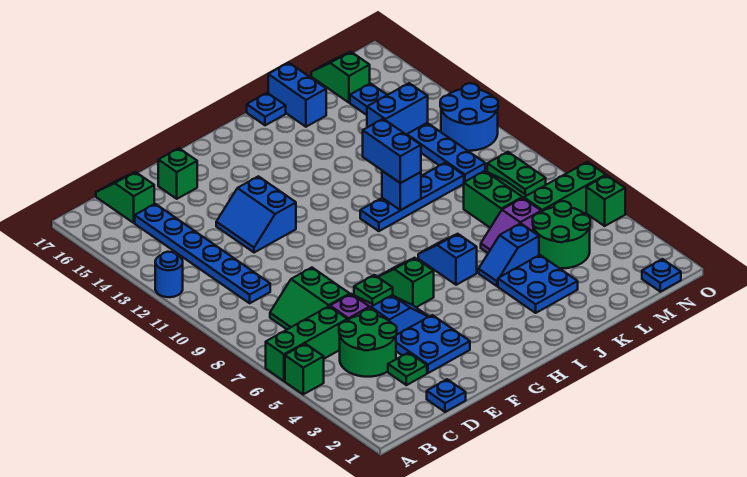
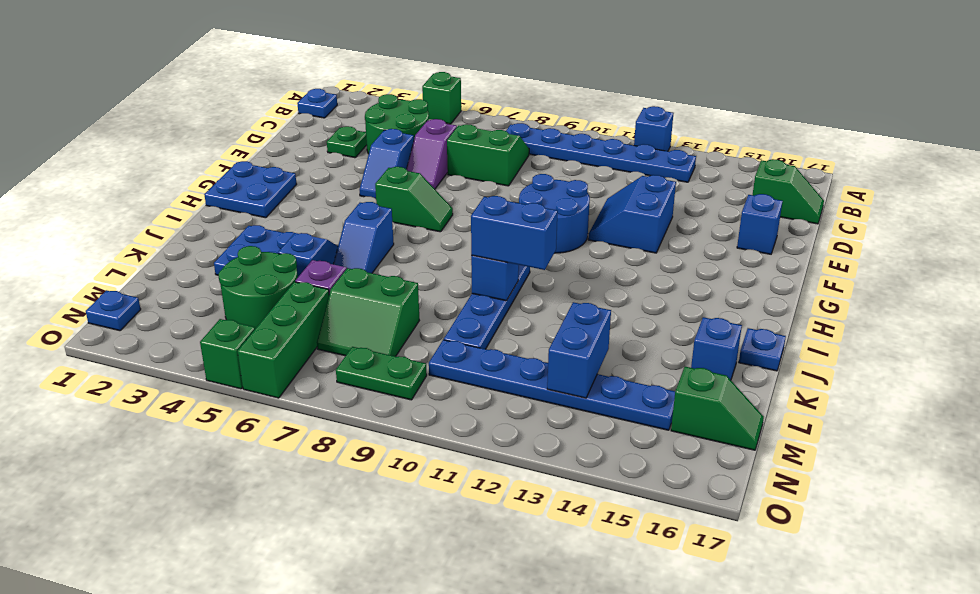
green 1x3 brick [266,306,347,381] -> none
blue 1x1 round brick [155,252,183,297] -> blue 1x1 brick [634,106,674,151]
blue 1x6 plate [135,204,270,303] -> blue 1x6 plate moved to [506,123,696,182]
blue 1x1 plate [427,379,466,412] -> blue 1x1 plate moved to [297,89,337,118]
blue 2x2 plate [396,315,470,373] -> blue 2x2 plate moved to [204,161,297,218]
blue 2x2 slope [216,176,296,253] -> blue 2x2 slope turned to [588,175,676,253]
green 1x1 brick [158,148,197,199] -> blue 1x1 brick [737,194,783,254]
green 1x1 plate [354,275,393,305] -> none
blue 1x2 slope [418,234,477,285] -> blue 1x2 slope turned to [333,202,394,273]
blue 1x2 brick [268,63,326,127] -> blue 1x1 brick [691,317,742,380]
blue 2x2 round brick [440,83,498,151] -> blue 2x2 round brick moved to [519,174,590,253]

